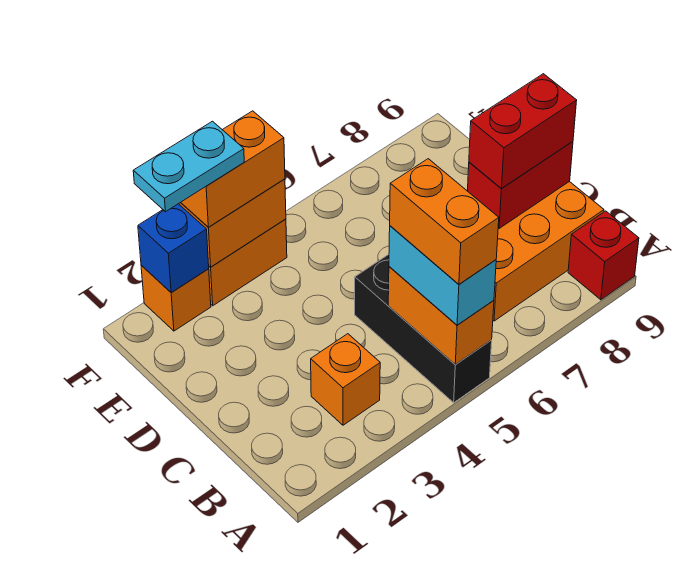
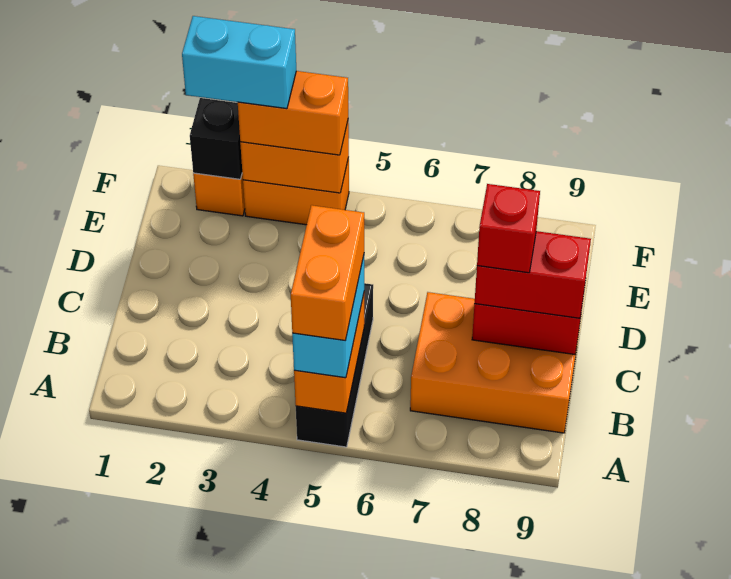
red 1x1 brick [568,211,639,300] -> red 1x1 brick moved to [477,184,540,273]
orange 1x1 brick [311,334,380,425] -> none
blue 1x1 brick [138,204,209,293] -> black 1x1 brick [190,98,242,179]
cyan 1x2 plate [133,121,244,212] -> cyan 1x2 brick [182,16,296,109]

